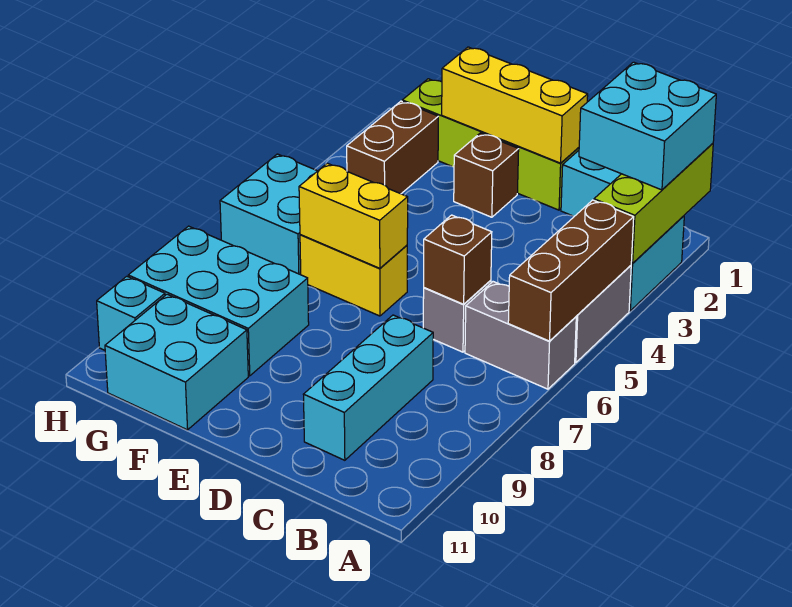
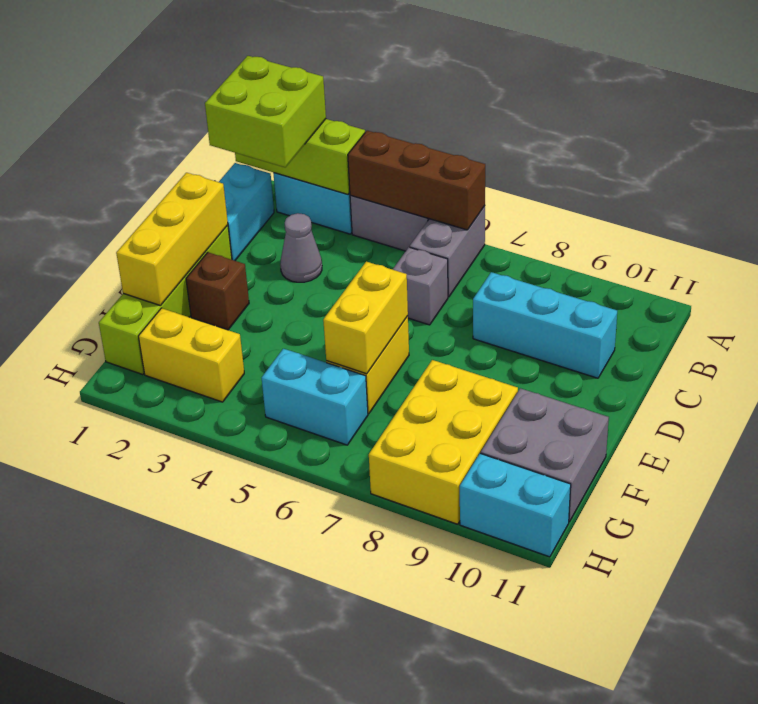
cyan 2x2 brick [579,62,716,190] -> lime 2x2 brick [205,56,326,167]
none -> grey 1x1 cone [280,213,322,282]
brown 1x1 brick [424,215,492,304] -> none
cyan 2x3 brick [128,226,309,376] -> yellow 2x3 brick [369,360,518,524]
cyan 2x2 brick [105,294,248,430] -> grey 2x2 brick [481,388,609,522]
brown 1x2 brick [347,101,438,194] -> yellow 1x2 brick [138,308,244,402]
cyan 2x2 brick [220,154,317,275] -> cyan 1x2 brick [262,349,368,445]
cyan 1x1 brick [97,276,165,350] -> cyan 1x2 brick [460,453,571,557]

